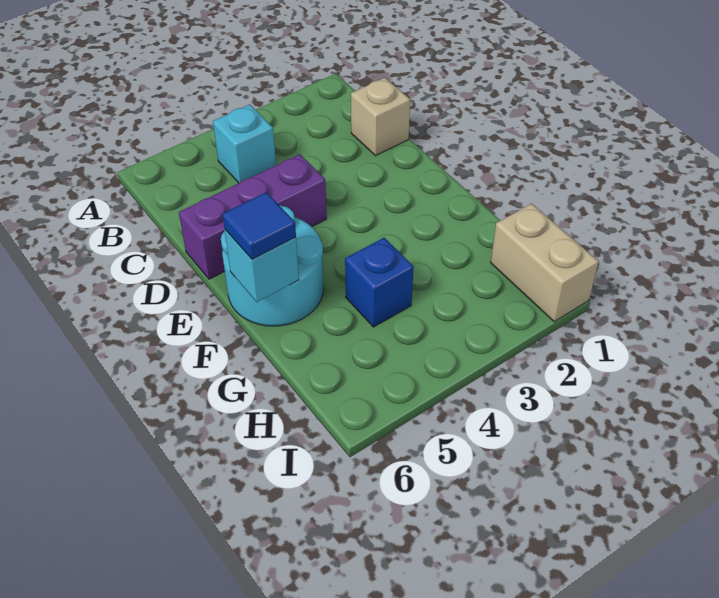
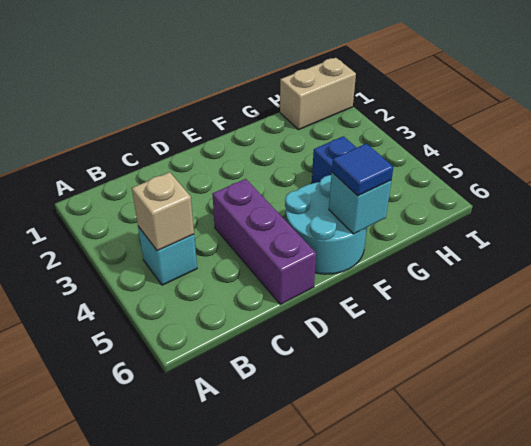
tan 1x1 brick [351,78,410,156] -> tan 1x1 brick moved to [132,172,194,251]

